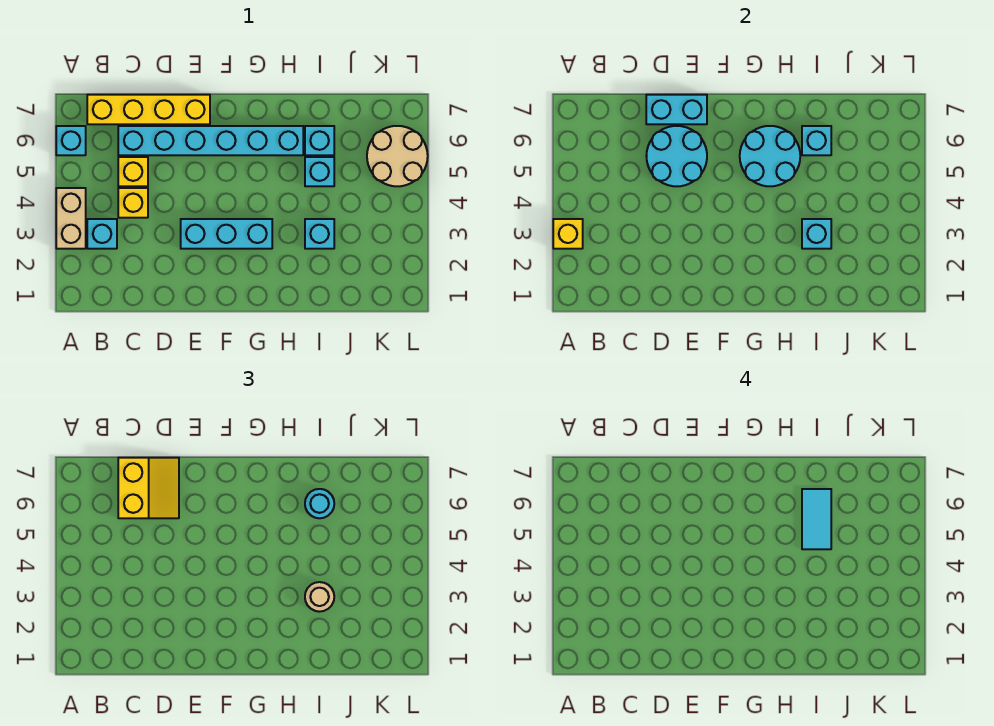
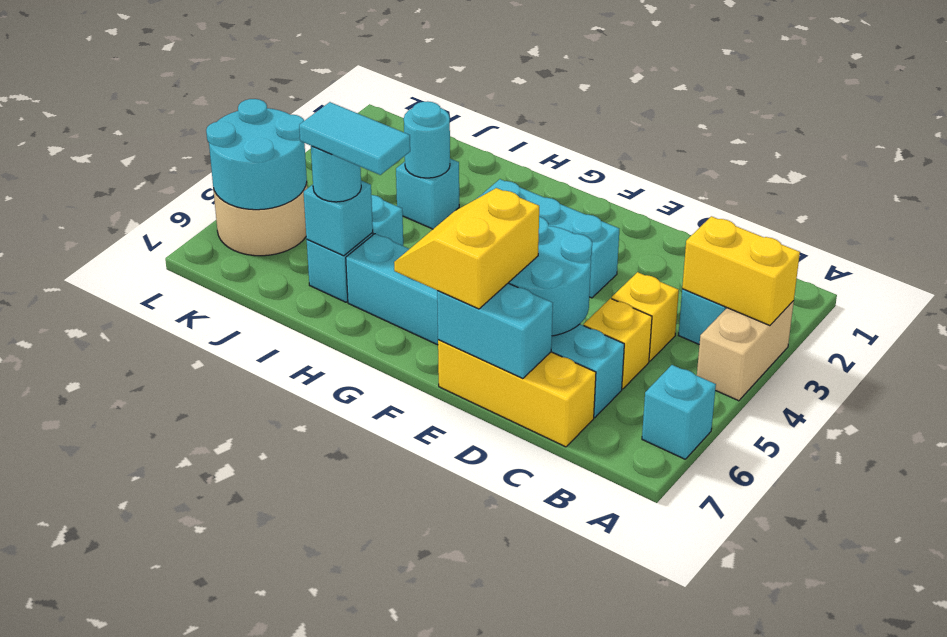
yellow 1x1 brick [553,219,583,249] -> yellow 1x2 brick [682,216,800,326]
yellow 1x4 brick [87,95,210,124] -> yellow 1x3 brick [438,340,596,447]
yellow 2x2 slope [118,458,179,518] -> yellow 2x2 slope moved to [394,188,539,309]
cyan 2x2 round brick [740,126,800,186] -> cyan 2x2 round brick moved to [206,99,307,210]
cyan 1x1 brick [802,219,831,249] -> cyan 1x1 round brick [404,101,450,178]
tan 1x1 round brick [305,582,334,612] -> none
cyan 1x2 tile [802,489,831,549] -> cyan 1x2 tile turned to [299,102,410,175]

